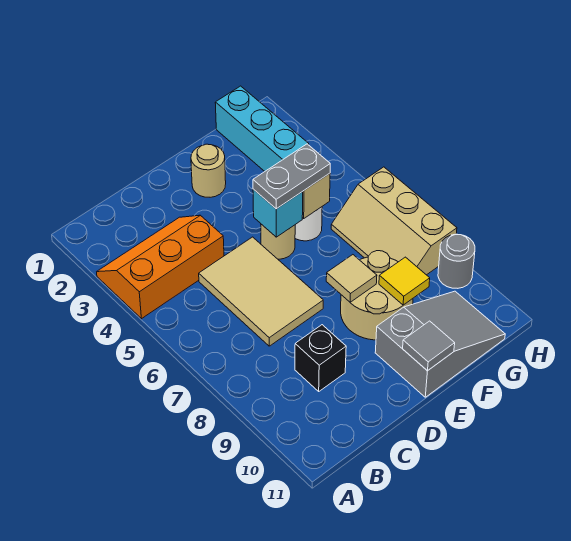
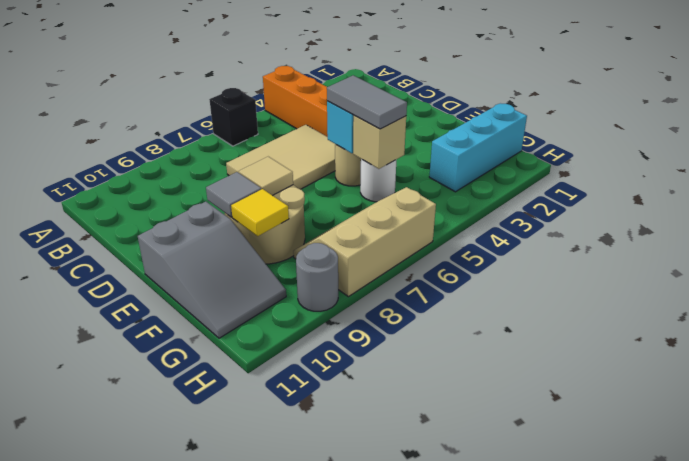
black 1x1 brick [295,325,346,391] -> black 1x1 brick moved to [209,88,258,146]
tan 1x1 round brick [191,144,226,197] -> none
grey 1x2 plate [253,144,330,209] -> grey 1x2 tile [327,75,407,129]
grey 1x1 tile [403,321,455,371] -> grey 1x1 tile moved to [206,172,261,217]

